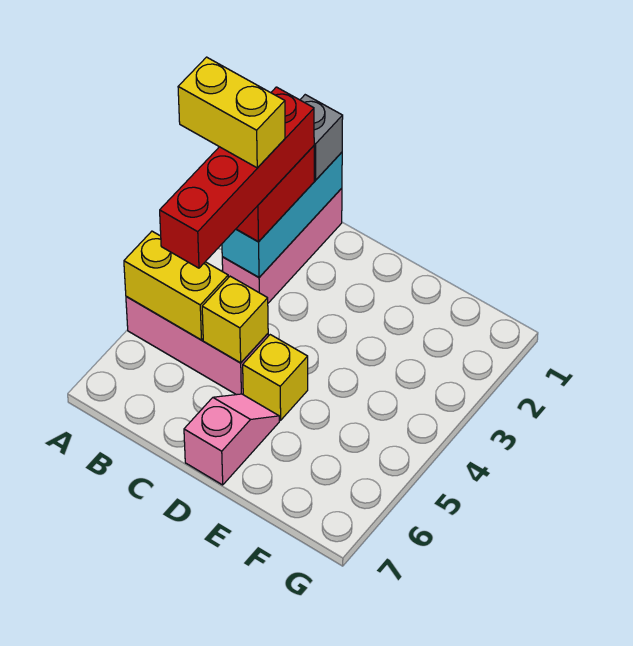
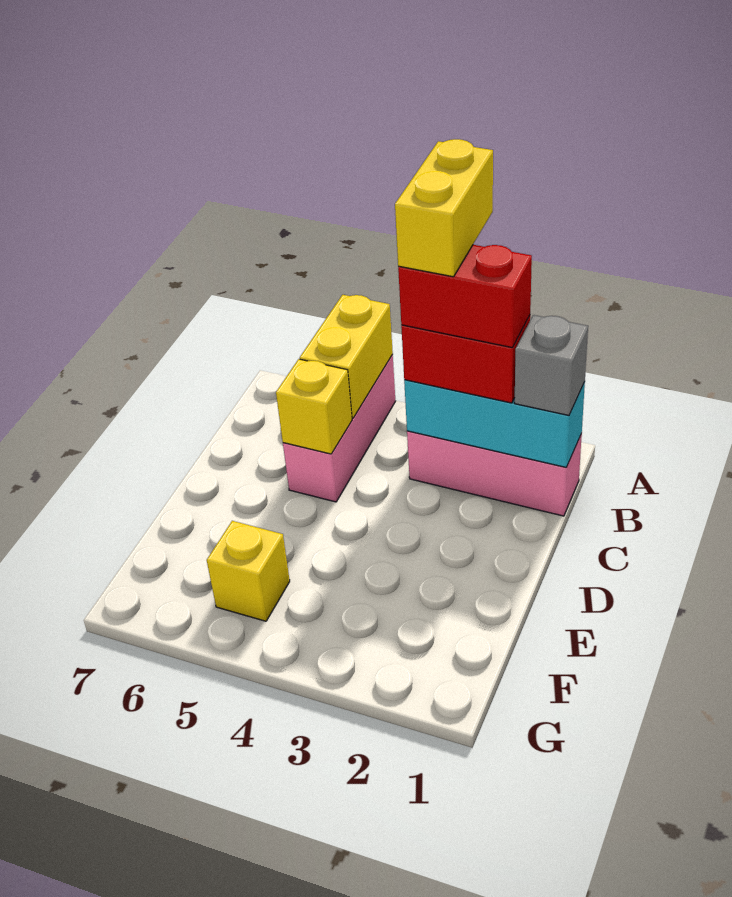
red 1x4 brick [160,87,314,268] -> red 1x2 brick [398,245,532,348]
yellow 1x1 brick [243,335,308,420] -> yellow 1x1 brick moved to [207,521,290,621]
pink 1x2 slope [184,394,279,485] -> none

